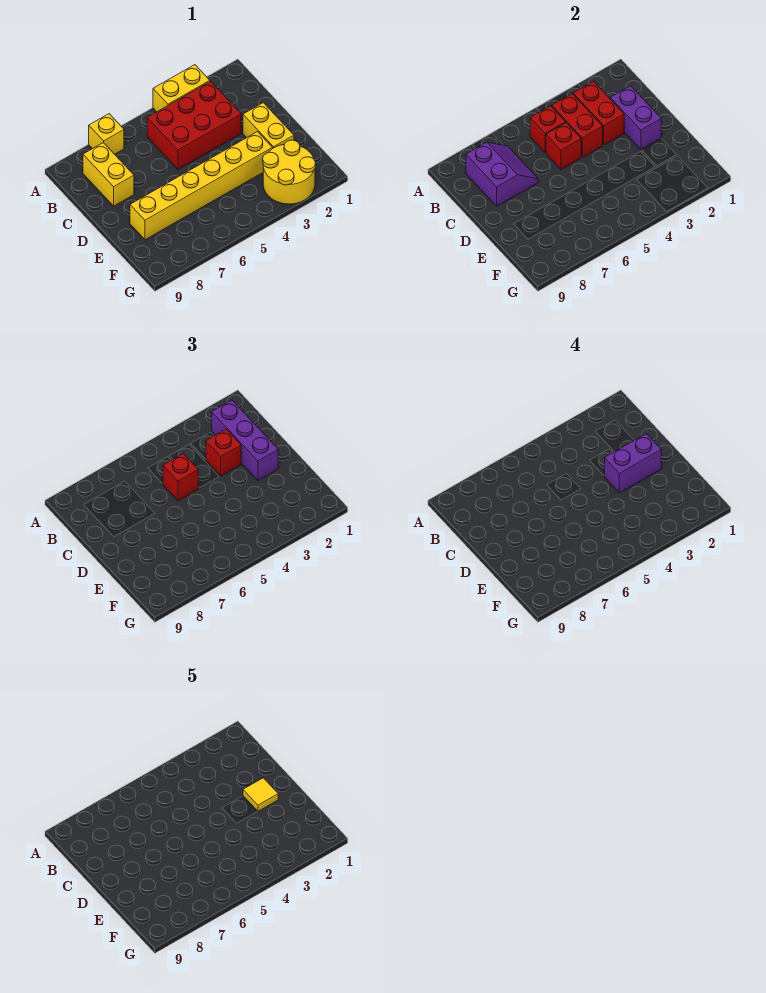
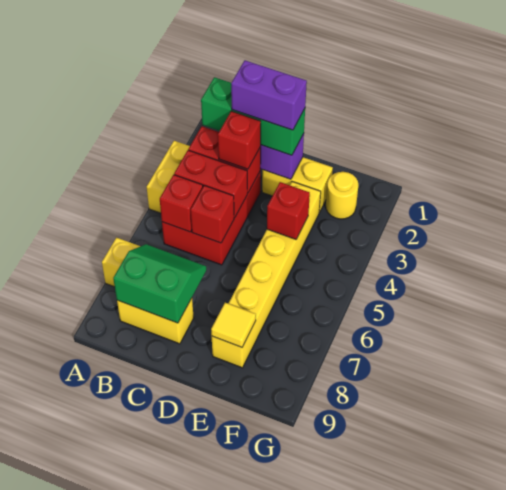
purple 1x3 brick [212,400,278,480] -> green 1x3 brick [201,77,305,155]
purple 2x2 slope [466,142,538,206] -> green 2x2 slope [113,244,206,323]
red 1x1 brick [163,454,198,500] -> red 1x1 brick moved to [267,182,310,239]
purple 1x2 brick [605,434,661,493] -> purple 1x2 brick turned to [231,60,307,130]
yellow 1x1 tile [243,778,278,811] -> yellow 1x1 tile moved to [211,303,256,347]
yellow 2x2 round brick [263,140,316,204] -> yellow 1x1 round brick [326,172,359,219]

